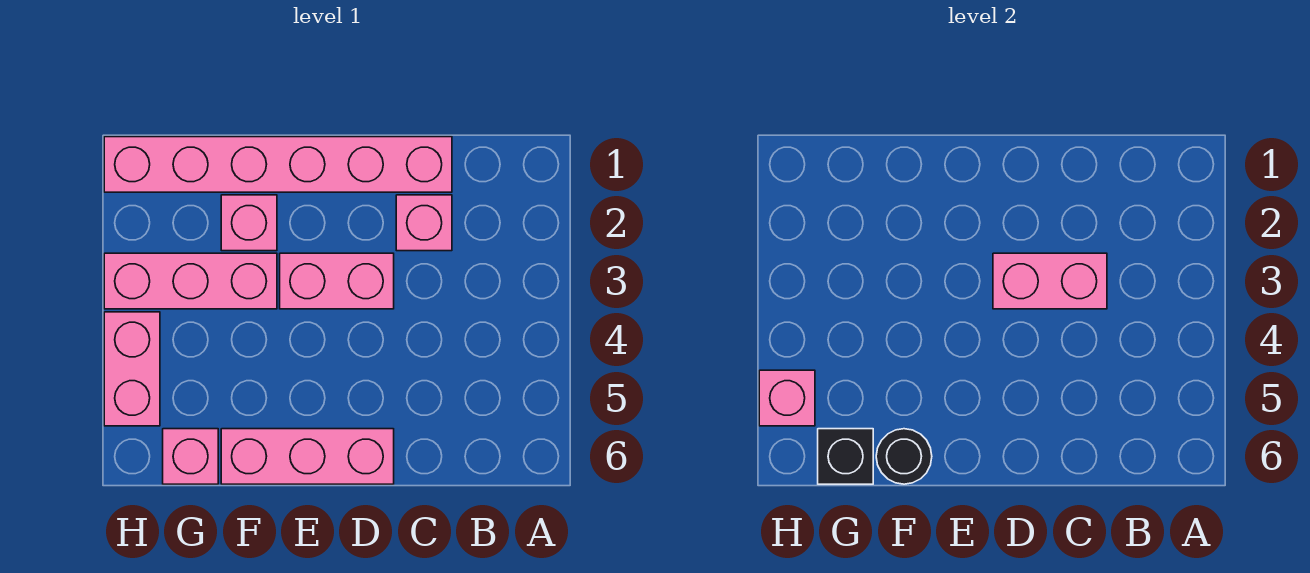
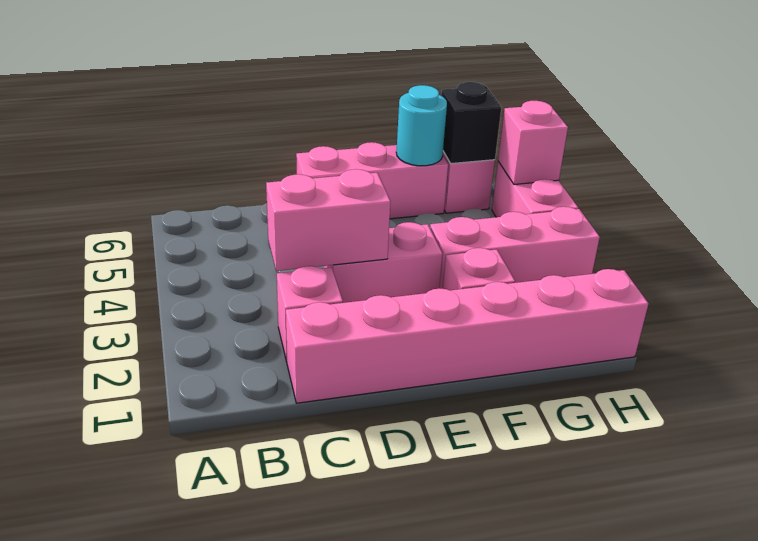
black 1x1 round brick [876,429,932,484] -> cyan 1x1 round brick [396,85,447,166]

